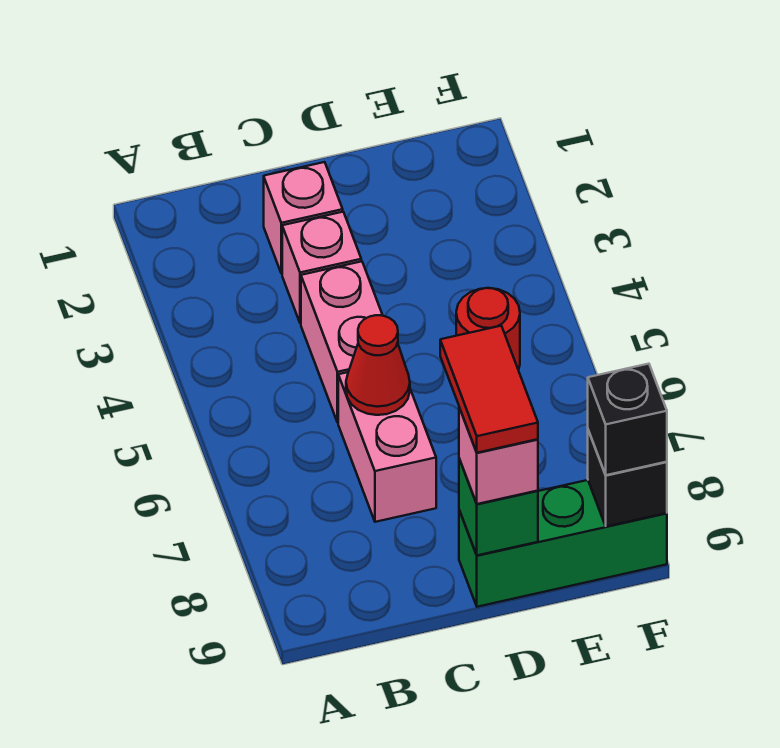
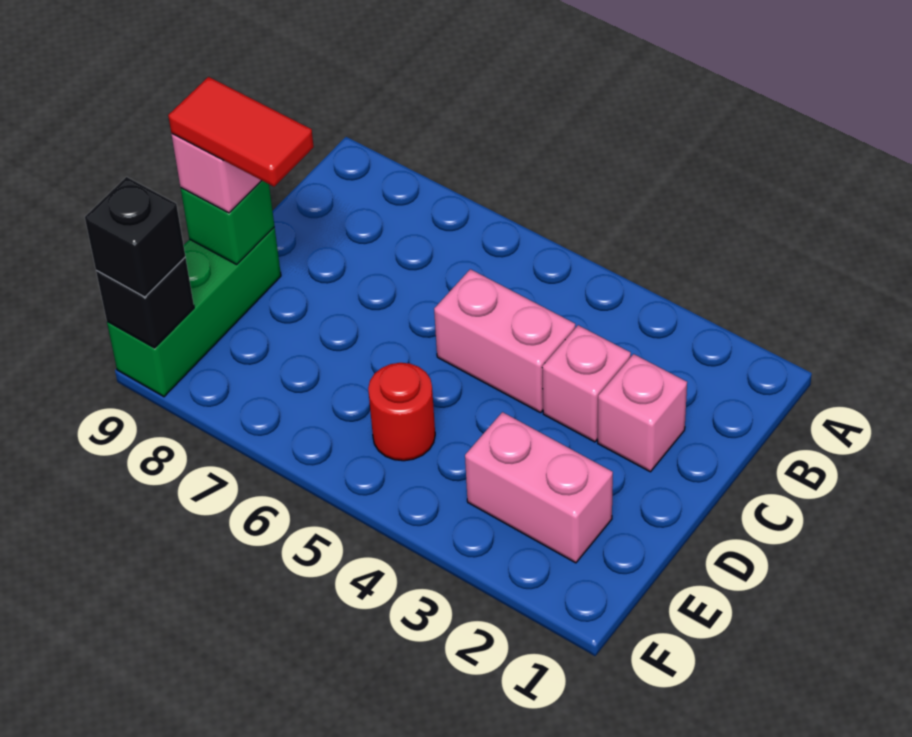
pink 1x2 brick [338,372,436,522] -> pink 1x2 brick moved to [465,412,613,563]
red 1x1 cone [346,315,410,415] -> none

